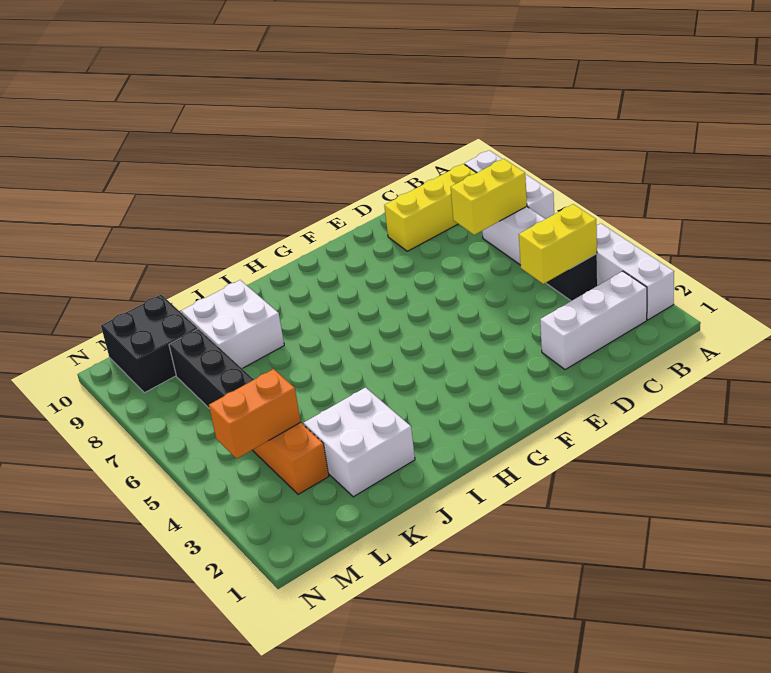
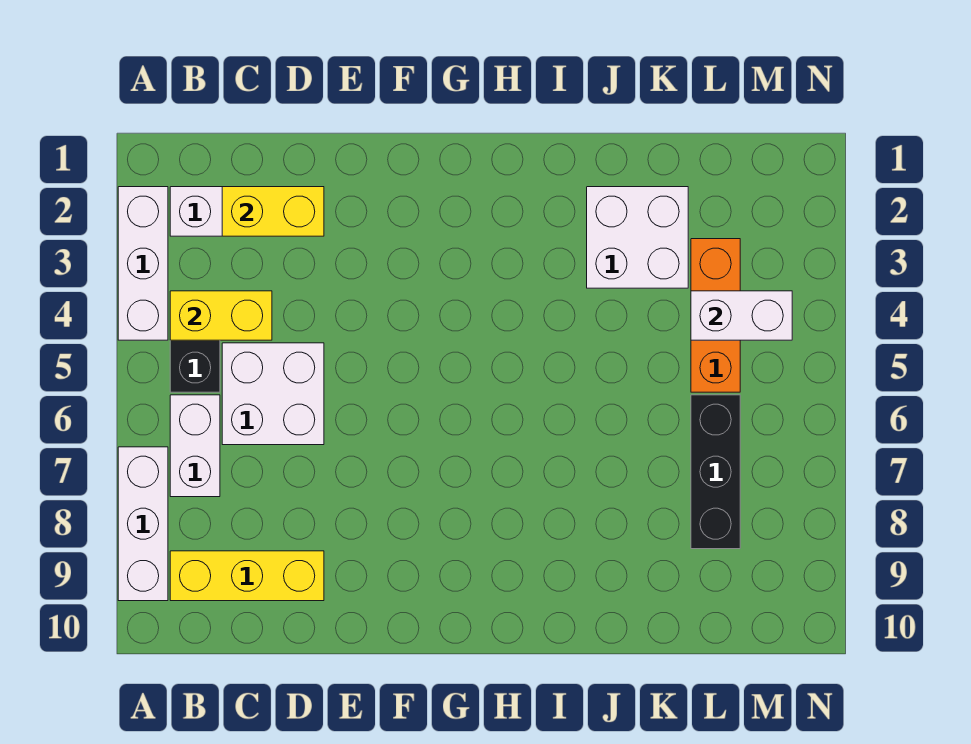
yellow 1x2 brick [451,159,527,235] -> yellow 1x2 brick moved to [222,187,324,236]
white 2x2 brick [181,280,284,368] -> white 2x2 brick moved to [222,343,324,445]
orange 1x2 brick [209,369,301,458] -> white 1x2 brick [691,291,792,340]
black 2x2 brick [101,295,198,393] -> none

